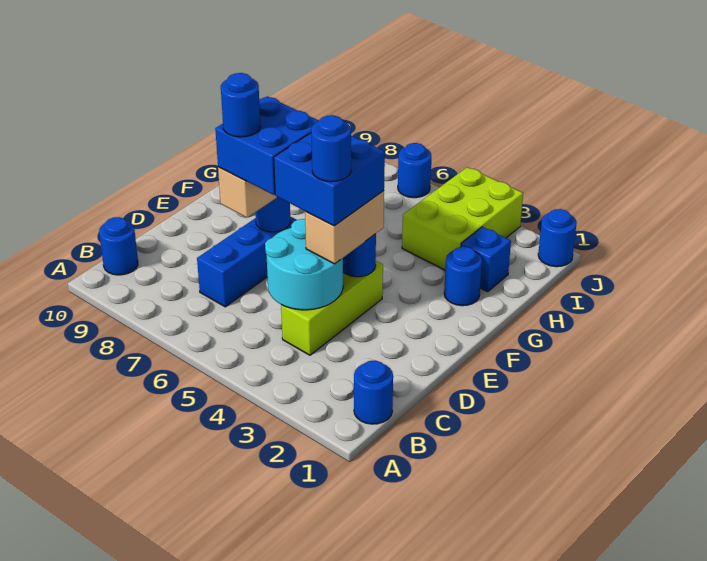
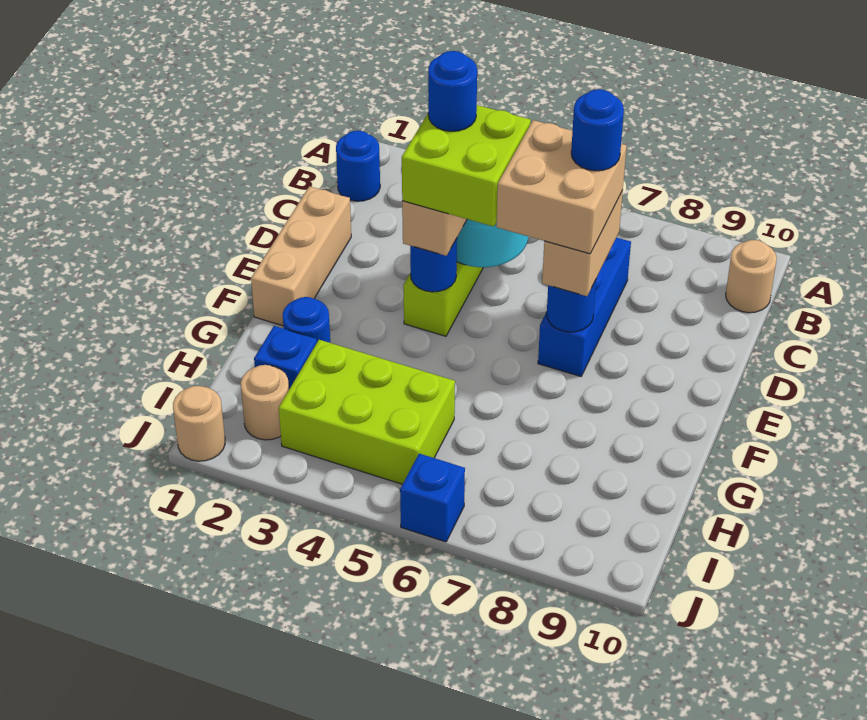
blue 1x1 round brick [99,217,138,275] -> tan 1x1 round brick [726,240,777,313]
none -> tan 1x3 brick [251,186,351,326]
blue 2x2 brick [274,133,385,226] -> lime 2x2 brick [402,105,531,227]
blue 2x2 brick [215,96,319,195] -> tan 2x2 brick [496,120,627,254]
lime 2x3 brick [402,167,523,270] -> lime 2x3 brick turned to [279,340,455,484]
none -> tan 1x1 round brick [241,365,289,440]
blue 1x1 round brick [538,209,577,267] -> tan 1x1 round brick [173,386,225,461]
blue 1x1 round brick [398,143,431,198] -> blue 1x1 brick [400,454,465,542]

